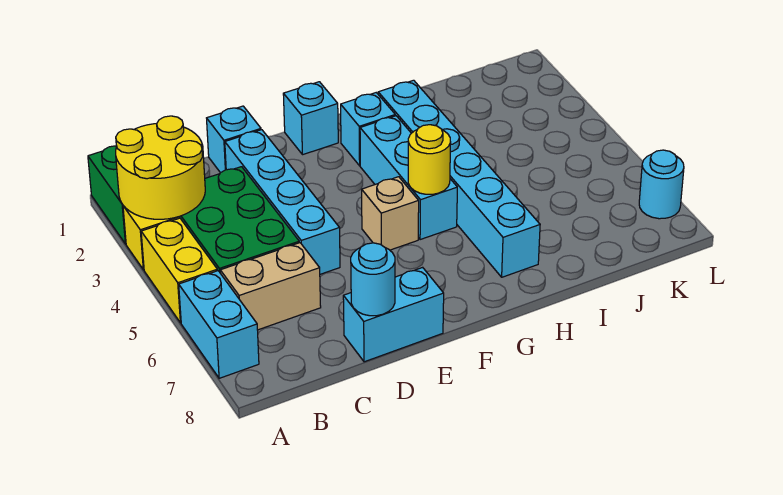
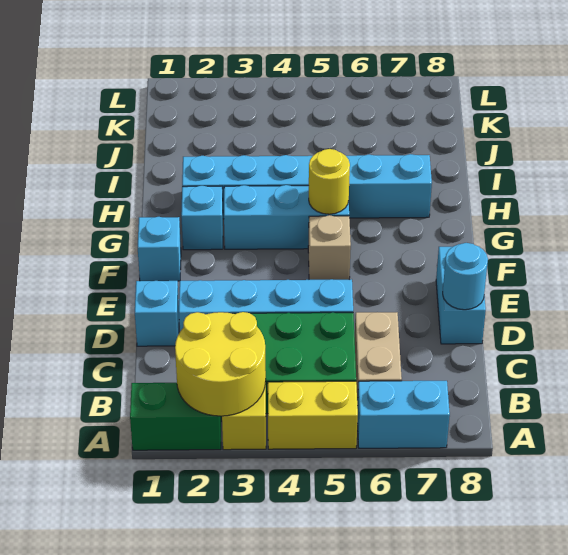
cyan 1x1 round brick [639,150,684,219] -> none

